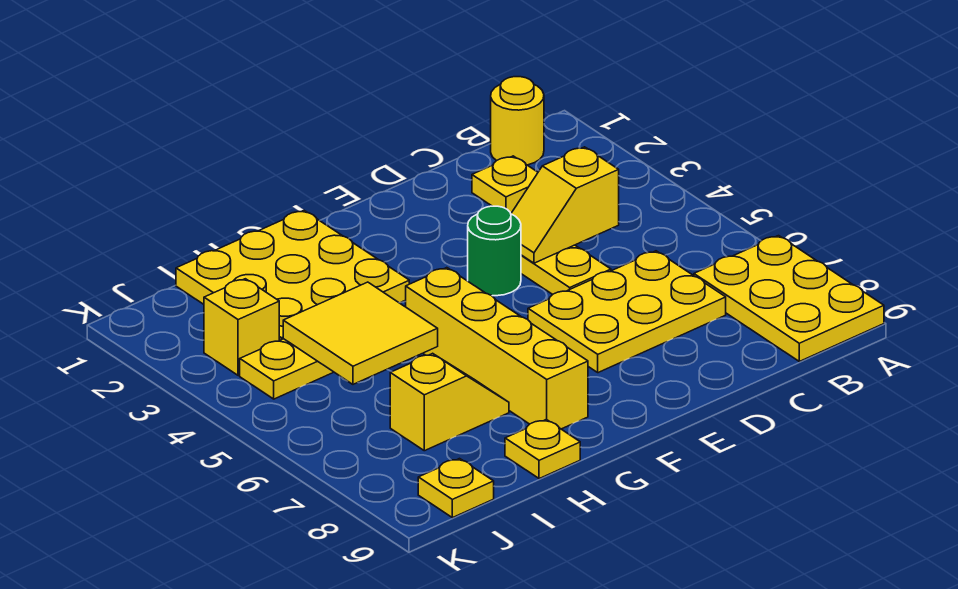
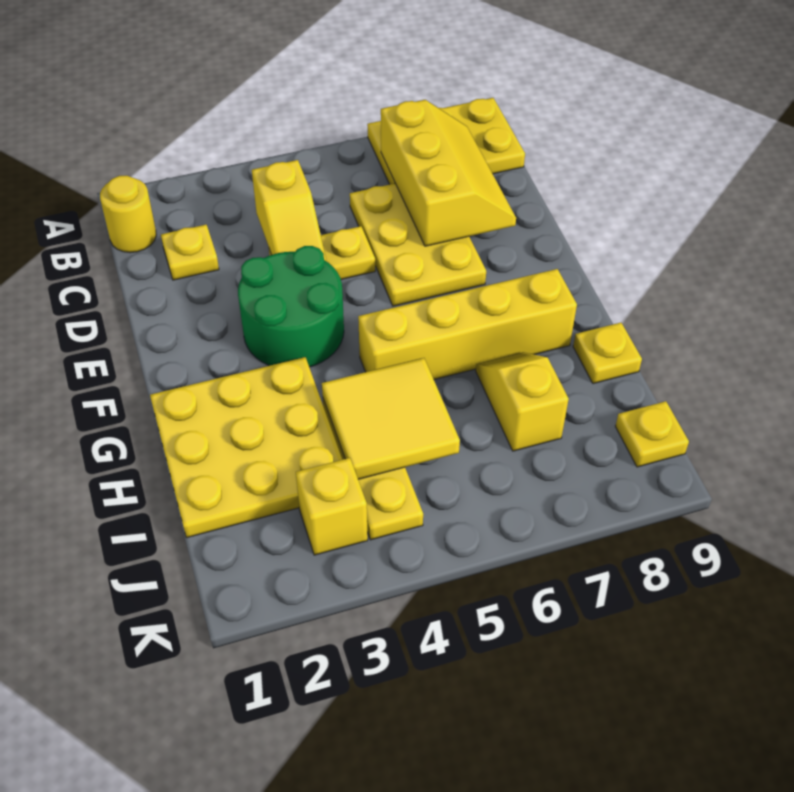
none -> yellow 2x3 slope [381,100,516,246]
green 1x1 round brick [468,206,521,296] -> green 2x2 round brick [238,246,344,367]

